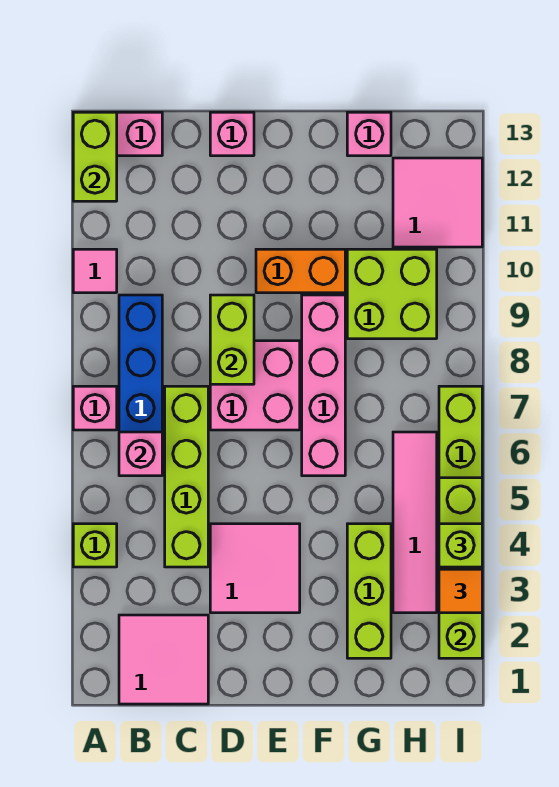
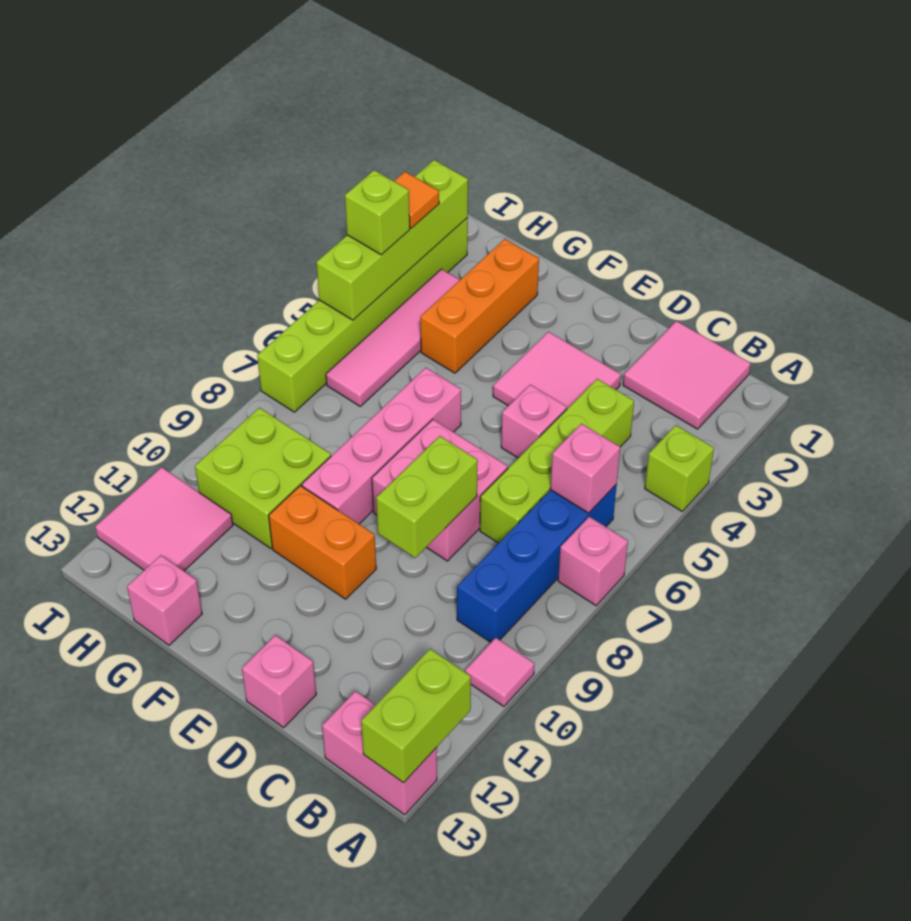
none -> pink 1x1 brick [501,385,567,458]
lime 1x3 brick [347,524,391,658] -> orange 1x3 brick [420,239,539,373]

